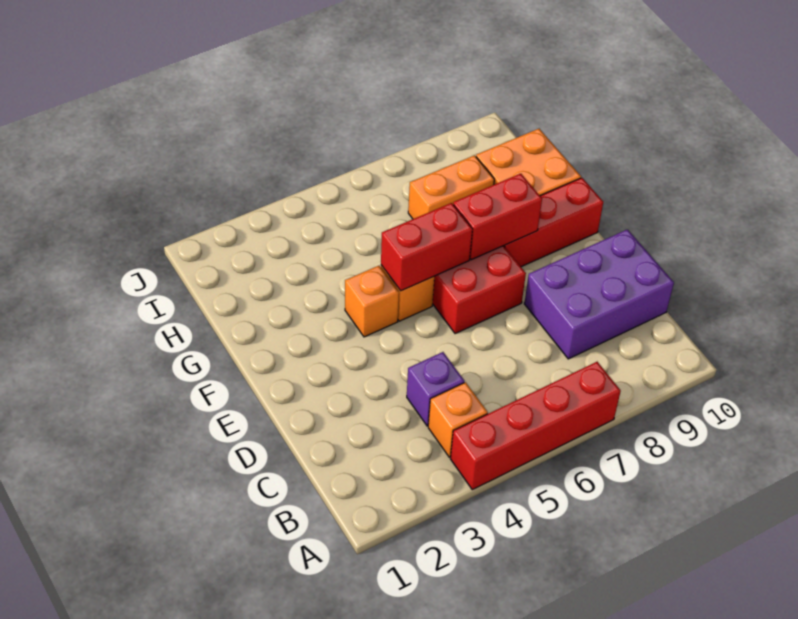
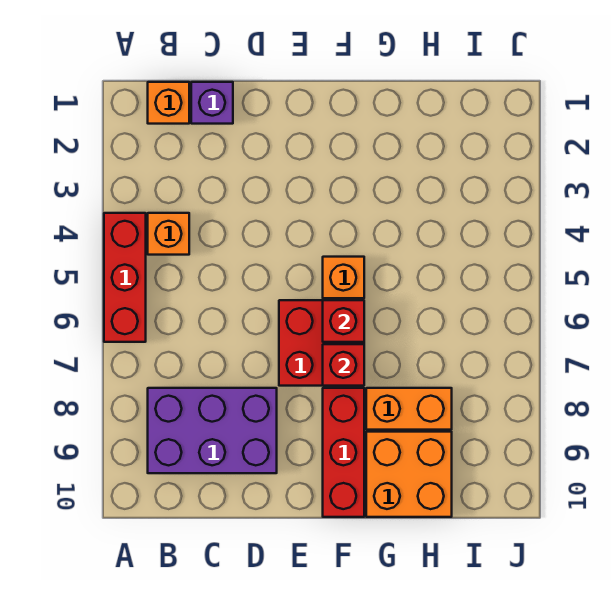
red 1x4 brick [451,362,621,490] -> red 1x3 brick [104,213,146,342]
purple 1x1 brick [407,352,465,426] -> purple 1x1 brick moved to [191,82,233,124]
purple 2x3 brick [524,229,674,359] -> purple 2x3 brick turned to [148,388,277,473]
orange 1x1 brick [345,266,399,337] -> orange 1x1 brick moved to [148,82,189,124]
red 1x2 brick [381,203,472,291] -> red 1x1 brick [323,300,364,342]
red 1x2 brick [453,174,542,260] -> red 1x1 brick [323,344,364,386]
orange 1x2 brick [408,155,494,219] -> orange 1x2 brick turned to [366,388,452,430]

